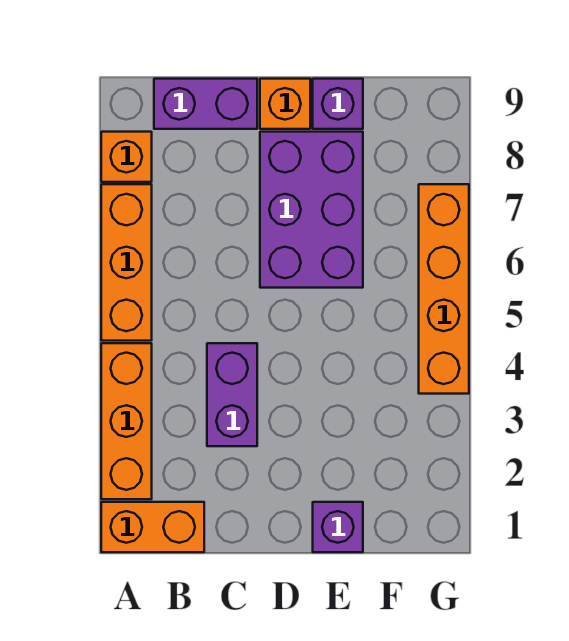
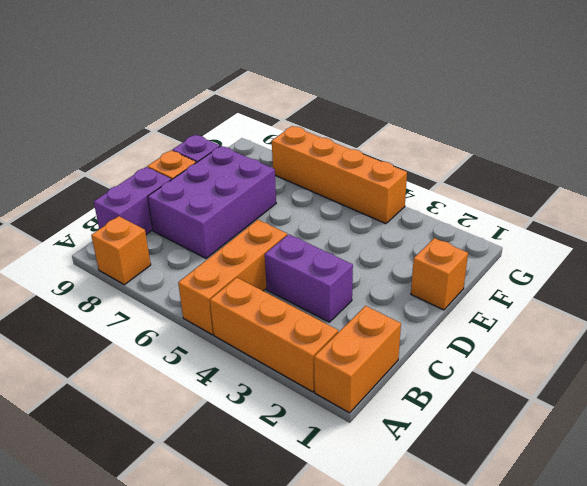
orange 1x3 brick [101,184,152,341] -> orange 1x3 brick turned to [178,220,287,335]
purple 2x3 brick [260,132,363,288] -> purple 2x3 brick turned to [148,146,276,258]
purple 1x1 brick [313,502,363,552] -> orange 1x1 brick [411,238,468,310]

